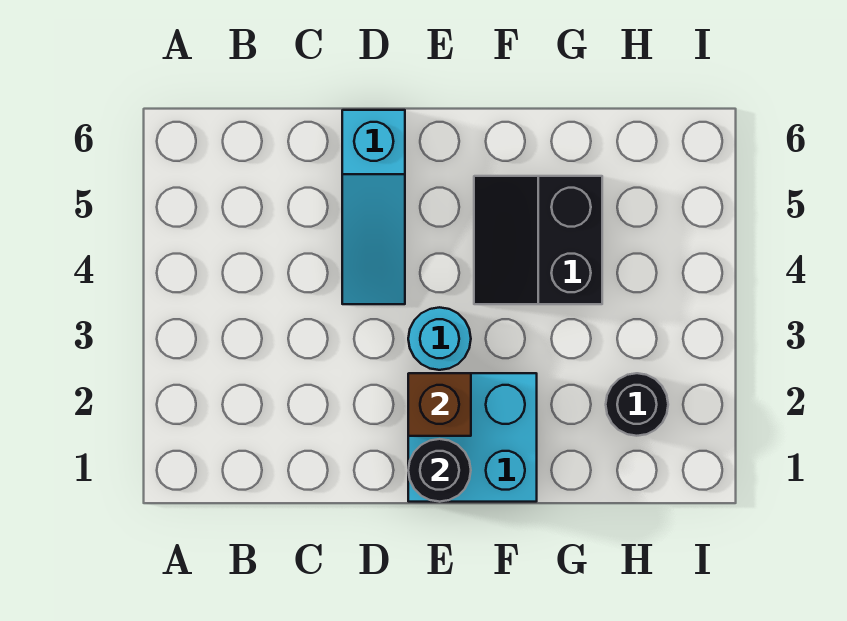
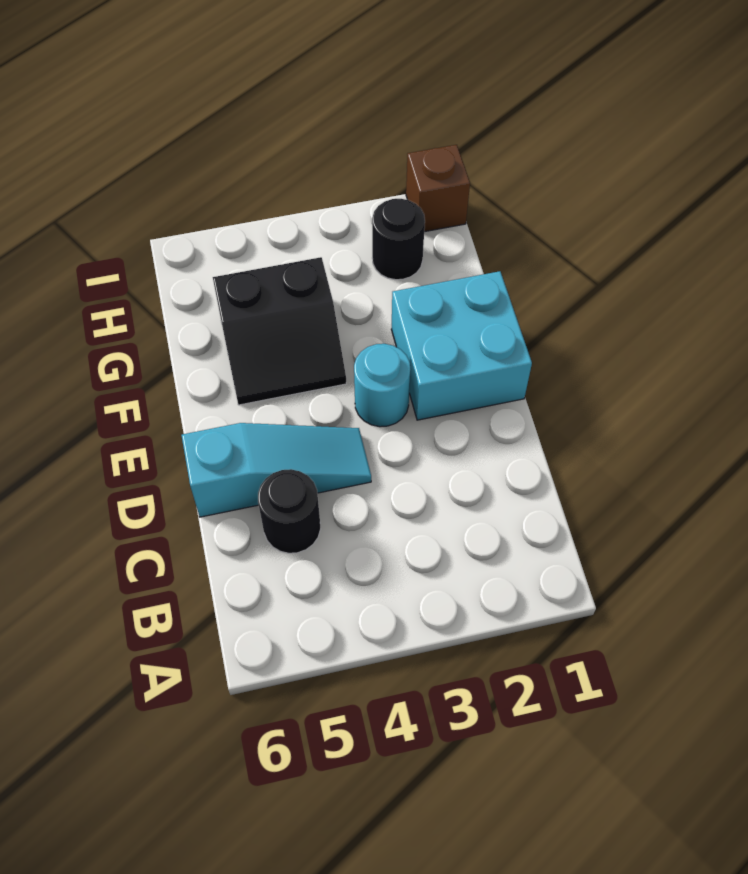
black 1x1 round brick [408,439,471,502] -> black 1x1 round brick moved to [258,469,321,553]
brown 1x1 brick [408,373,471,436] -> brown 1x1 brick moved to [406,145,470,232]

